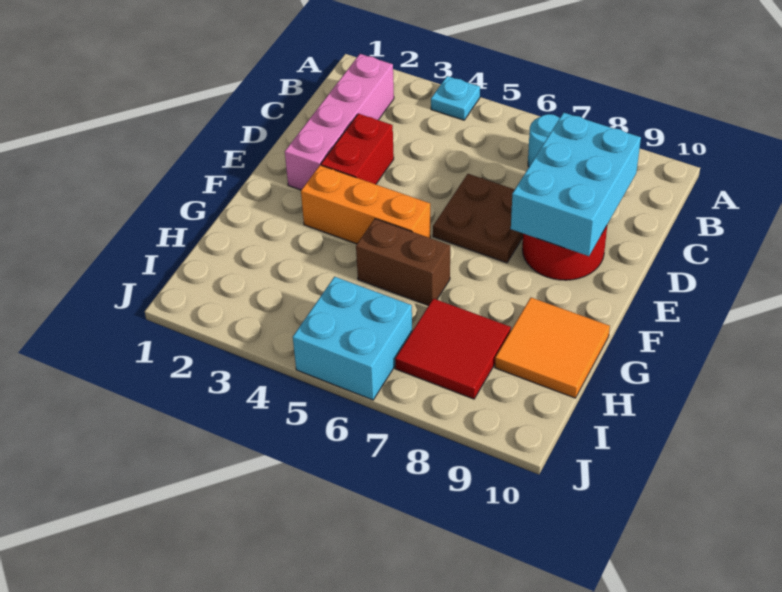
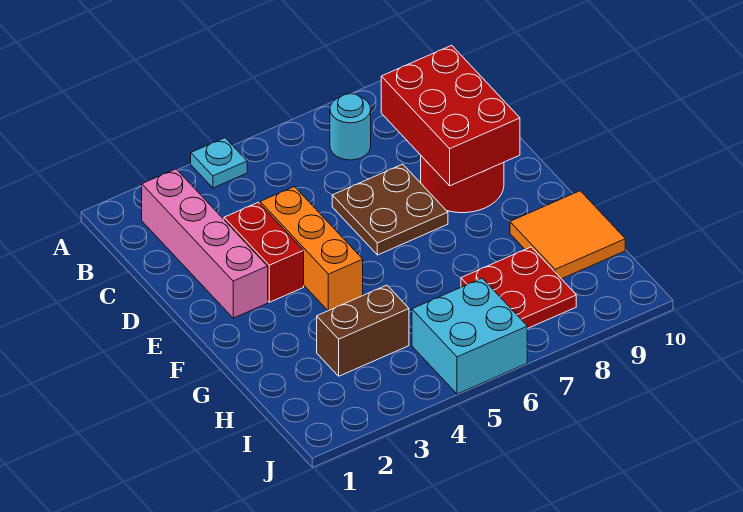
cyan 2x3 brick [511,113,641,256] -> red 2x3 brick [381,45,520,186]
orange 1x3 brick [301,165,430,244] -> orange 1x3 brick turned to [260,187,363,311]
brown 1x2 brick [356,219,450,306] -> brown 1x2 brick moved to [317,285,409,376]
red 2x2 tile [395,299,511,399] -> red 2x2 plate [461,247,576,329]

